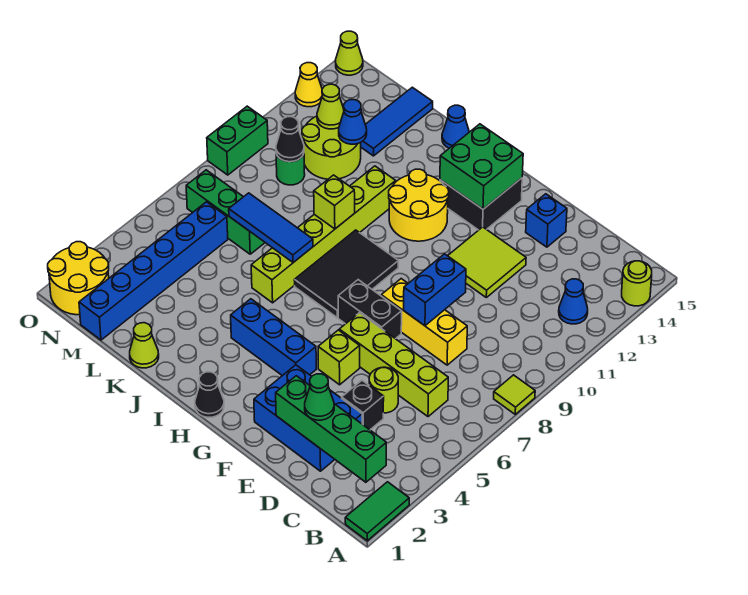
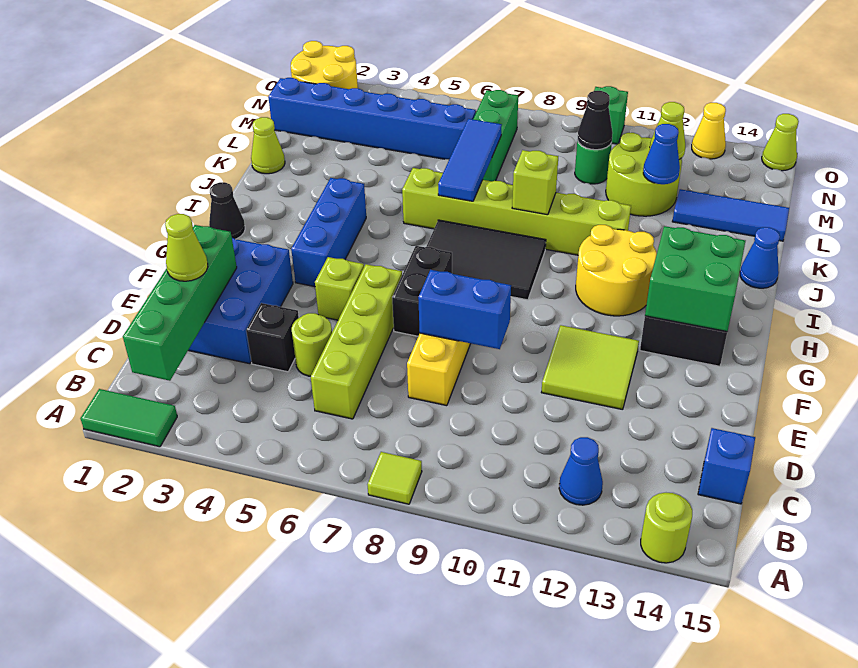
green 1x1 cone [305,374,334,420] -> lime 1x1 cone [165,214,208,281]
blue 1x1 brick [526,194,567,247] -> blue 1x1 brick moved to [698,428,755,504]
green 1x2 brick [207,106,268,175] -> green 1x1 brick [594,86,628,144]

